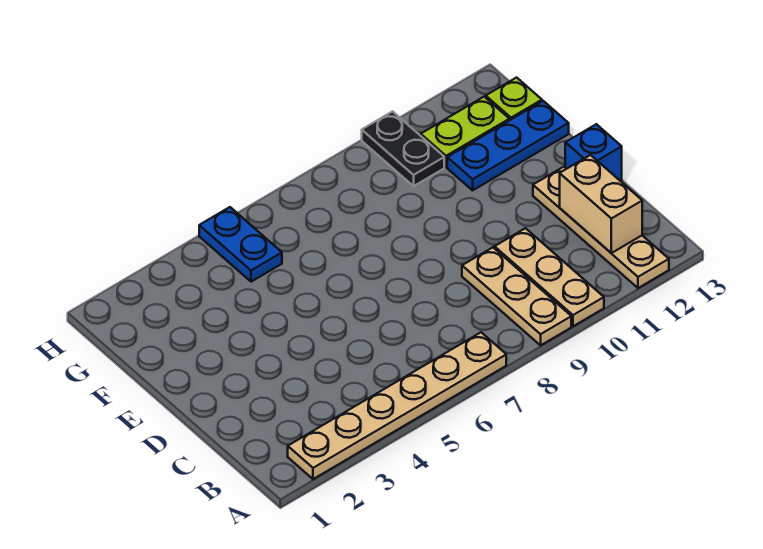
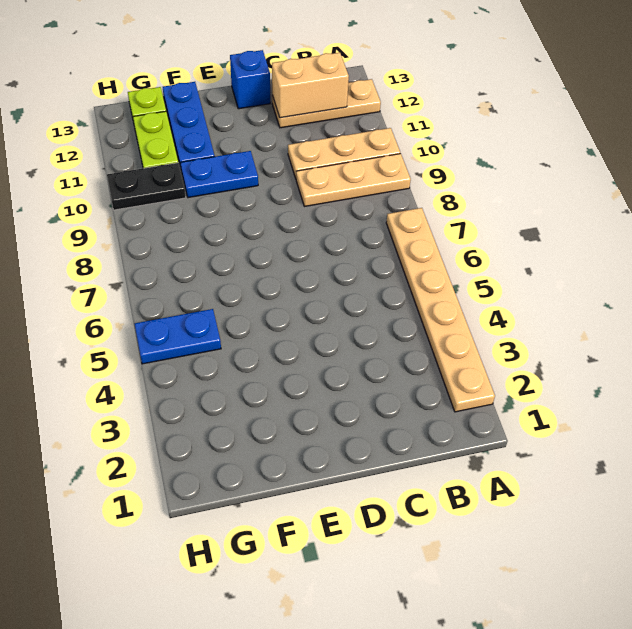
tan 1x4 plate [533,167,669,288] -> tan 1x3 plate [272,79,381,128]
none -> blue 1x2 plate [180,151,258,198]

